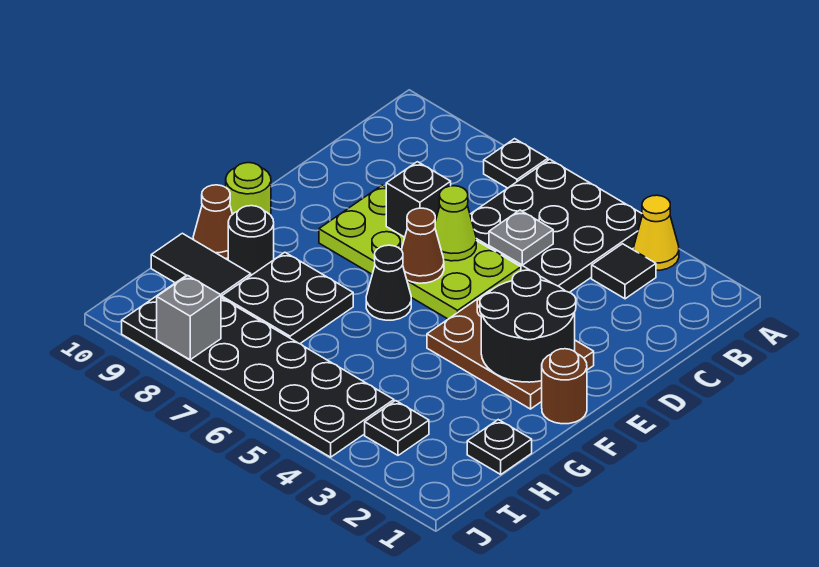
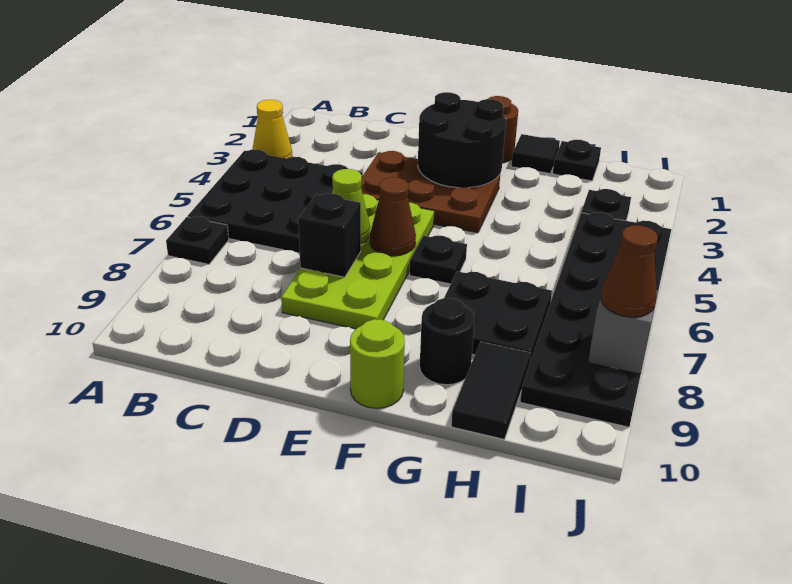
black 1x1 tile [592,244,656,299] -> black 1x1 tile moved to [511,134,560,173]
grey 1x1 plate [489,210,553,265] -> none
brown 2x3 plate [427,290,594,409] -> brown 2x3 plate turned to [361,151,500,233]
black 1x1 cone [366,245,411,320] -> black 1x1 plate [410,236,467,284]
brown 1x1 cone [193,185,233,259] -> brown 1x1 cone moved to [601,225,658,317]

